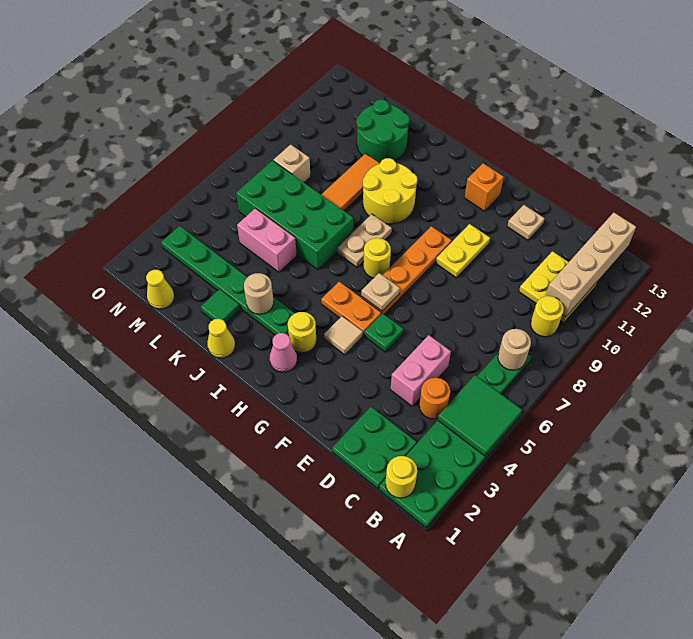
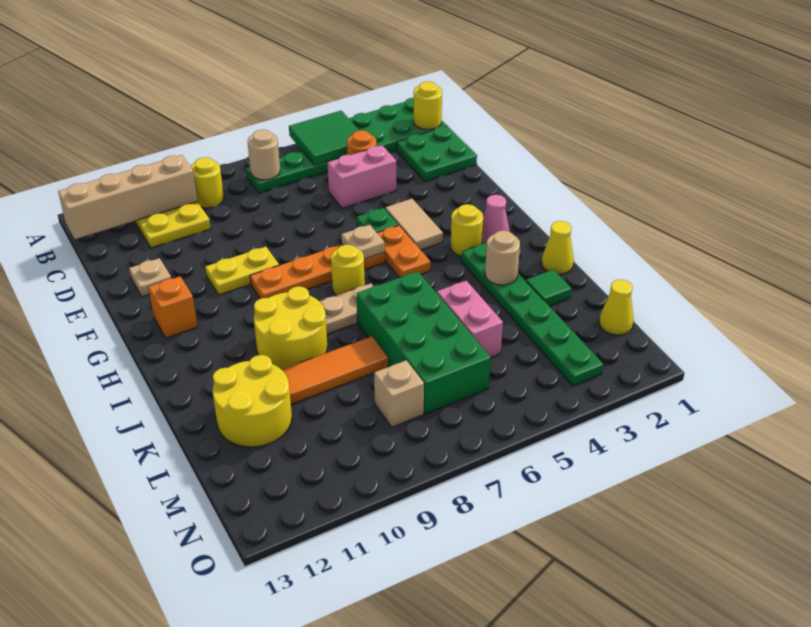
tan 1x1 tile [324,316,363,355] -> tan 1x2 tile [385,199,443,250]
green 2x2 round brick [356,100,409,163] -> yellow 2x2 round brick [213,355,292,447]

